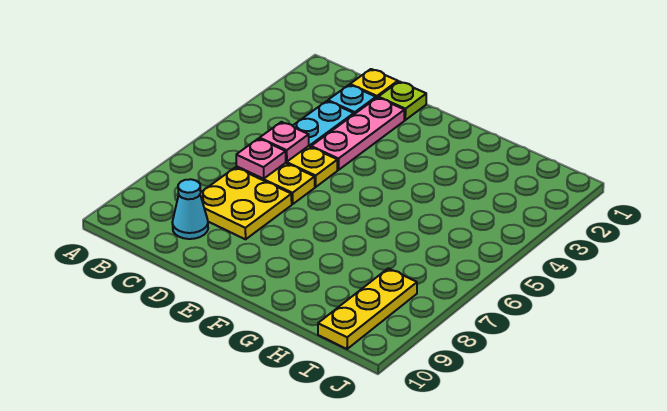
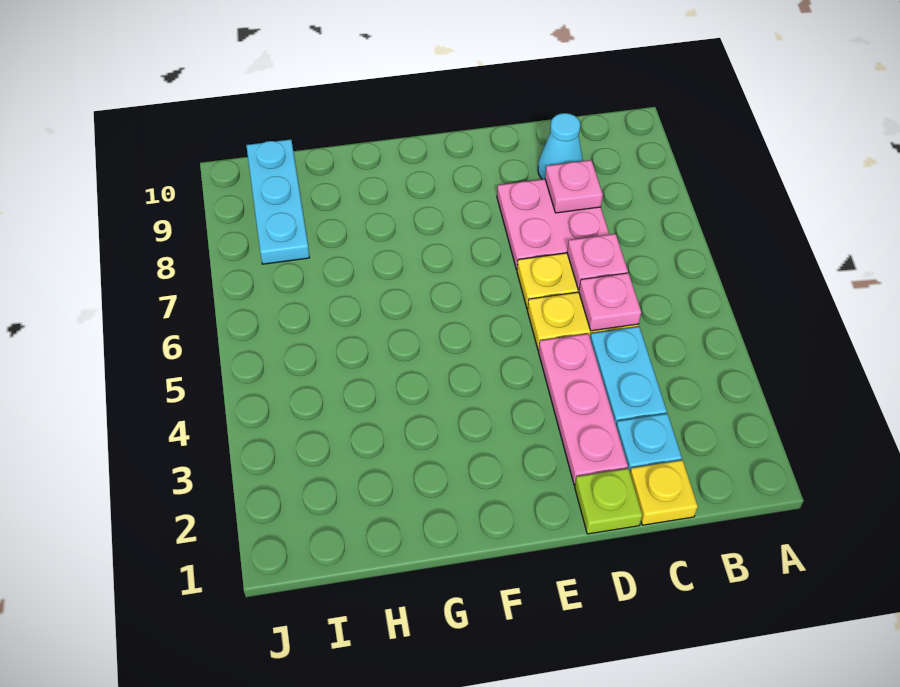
yellow 2x2 plate [200,167,292,239] -> pink 2x2 plate [497,179,610,270]
none -> pink 1x1 plate [545,160,603,213]
yellow 1x3 plate [318,268,417,349] -> cyan 1x3 plate [246,139,309,264]

